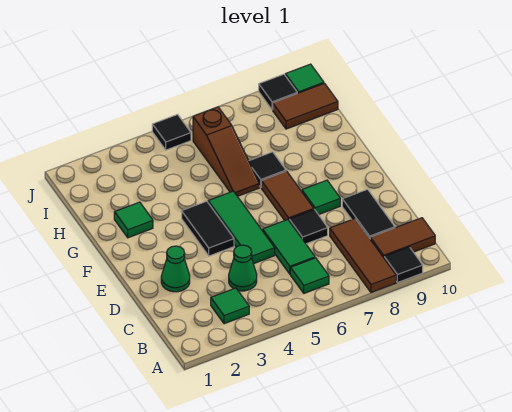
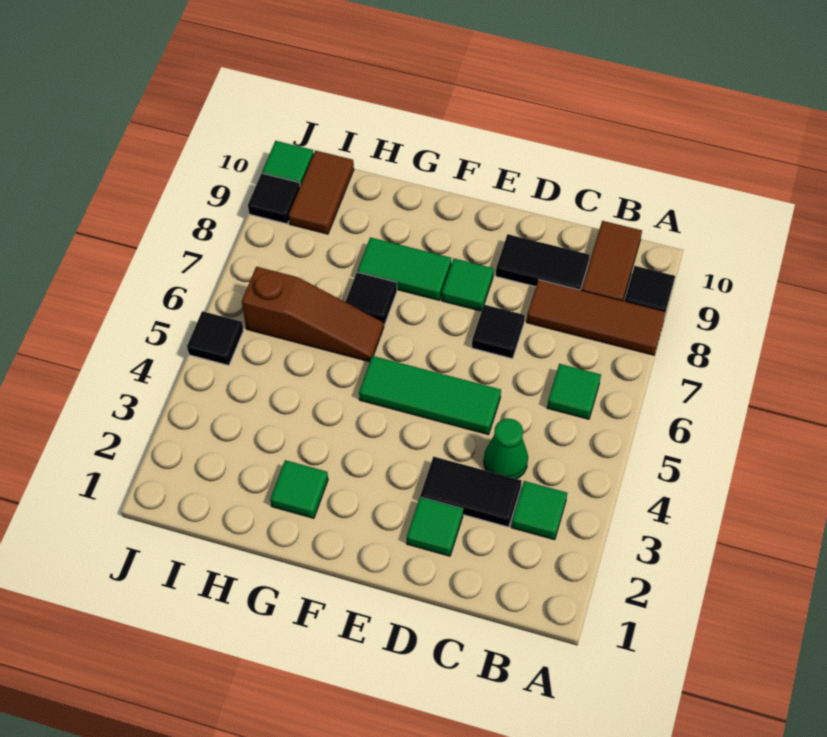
green 1x2 tile [263,220,315,274] -> green 1x2 tile moved to [357,237,451,300]
green 1x1 cone [161,246,190,292] -> green 1x1 tile [407,497,463,556]
black 1x2 tile [182,201,234,256] -> black 1x2 tile moved to [420,457,522,527]
brown 1x2 tile [261,171,314,220] -> none

